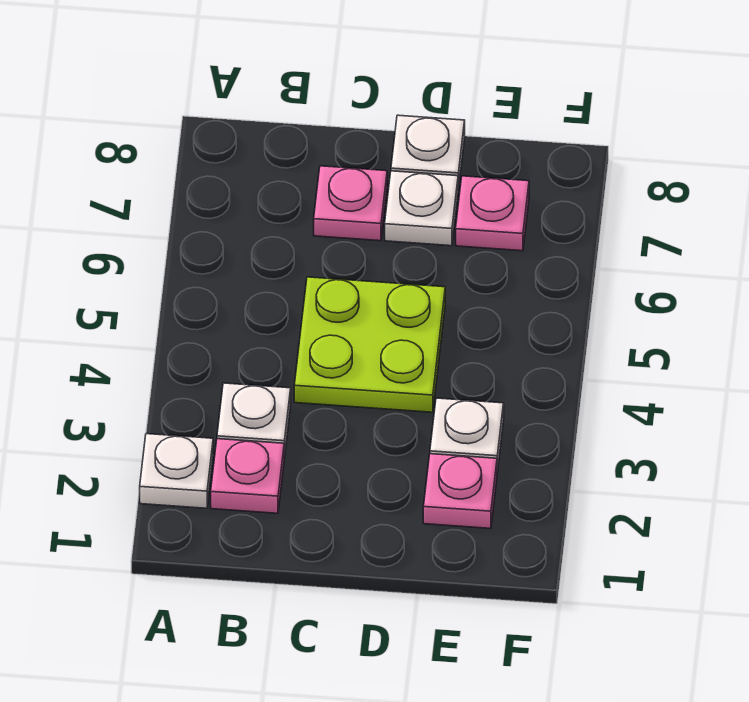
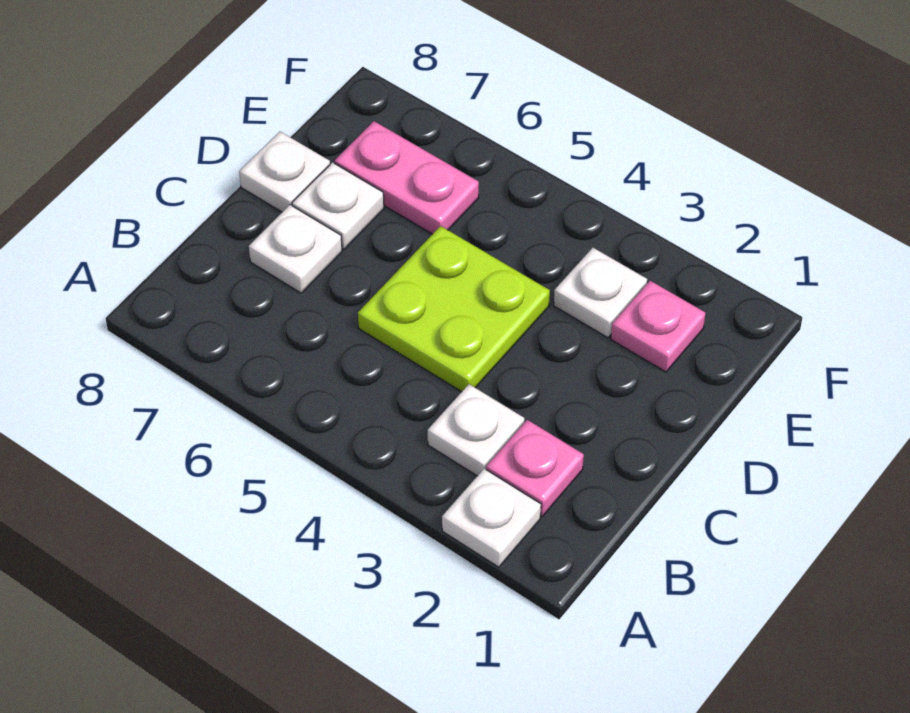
pink 1x1 plate [314,166,387,241] -> white 1x1 plate [249,205,342,293]
pink 1x1 plate [456,176,529,251] -> pink 1x2 plate [334,121,479,234]

